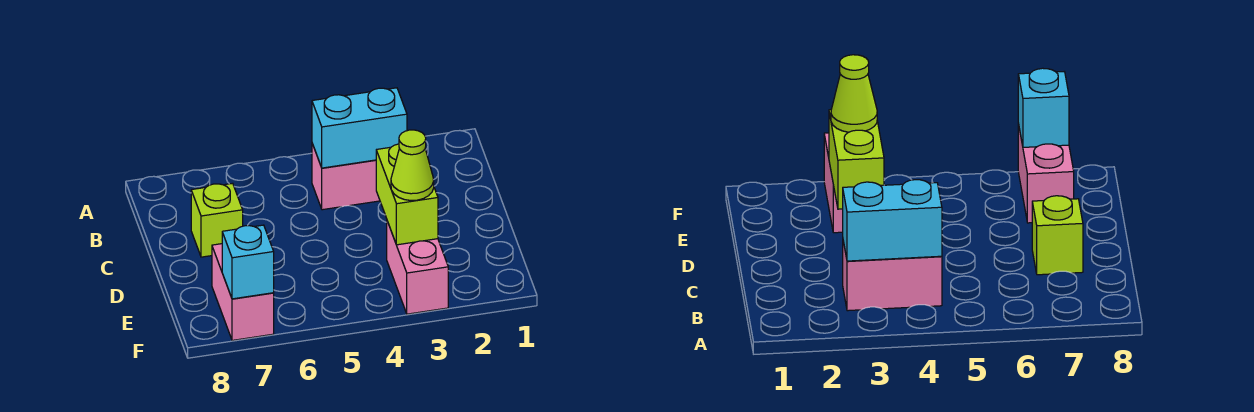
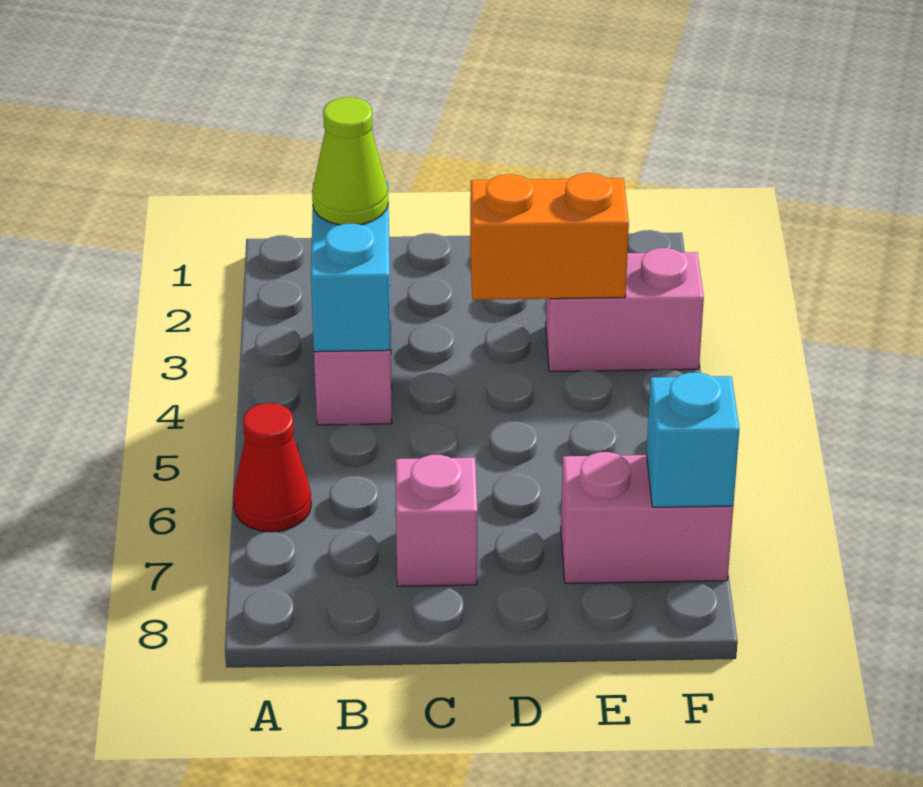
none -> red 1x1 cone [233,403,311,532]
lime 1x1 brick [191,183,243,257] -> pink 1x1 brick [395,455,477,586]
lime 1x2 brick [376,144,438,245] -> orange 1x2 brick [470,173,629,300]
lime 1x1 cone [391,130,434,201] -> lime 1x1 cone moved to [312,97,388,225]

